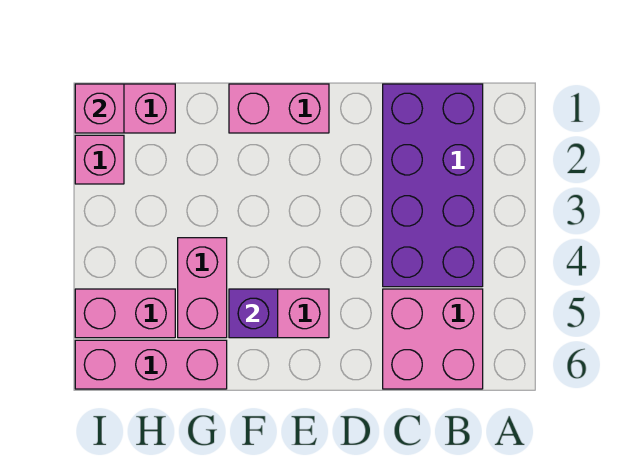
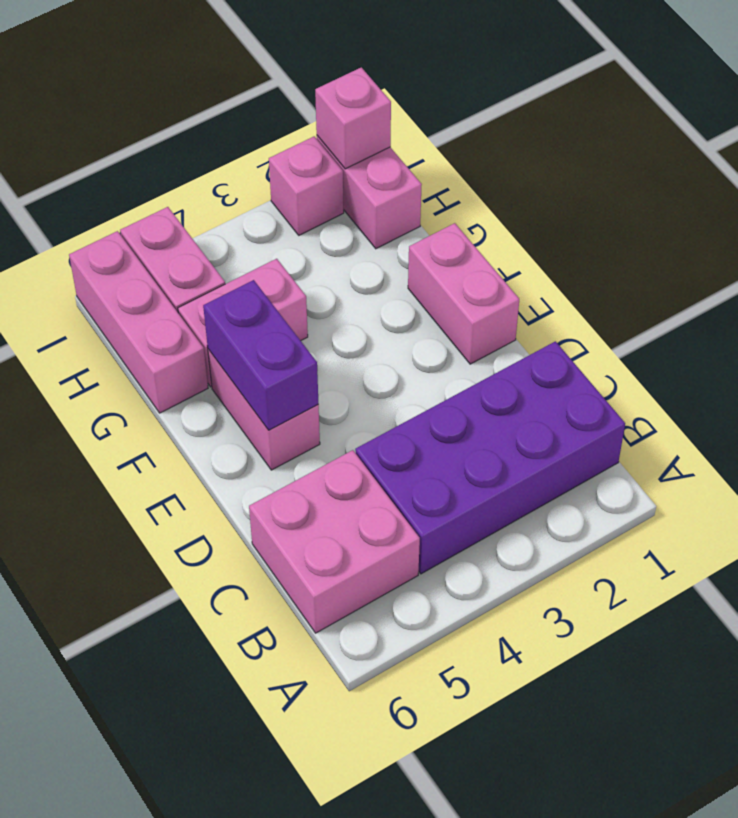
purple 1x1 brick [229,289,278,338] -> purple 1x2 brick [203,280,318,430]

